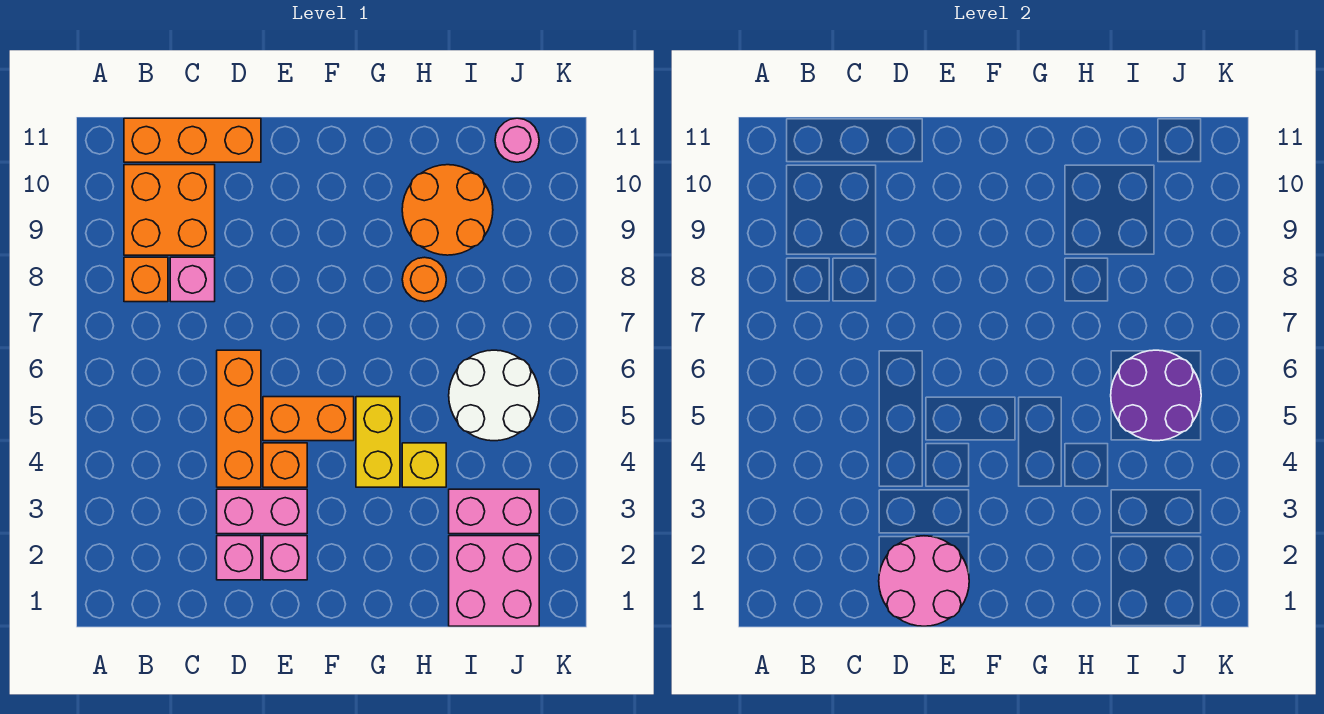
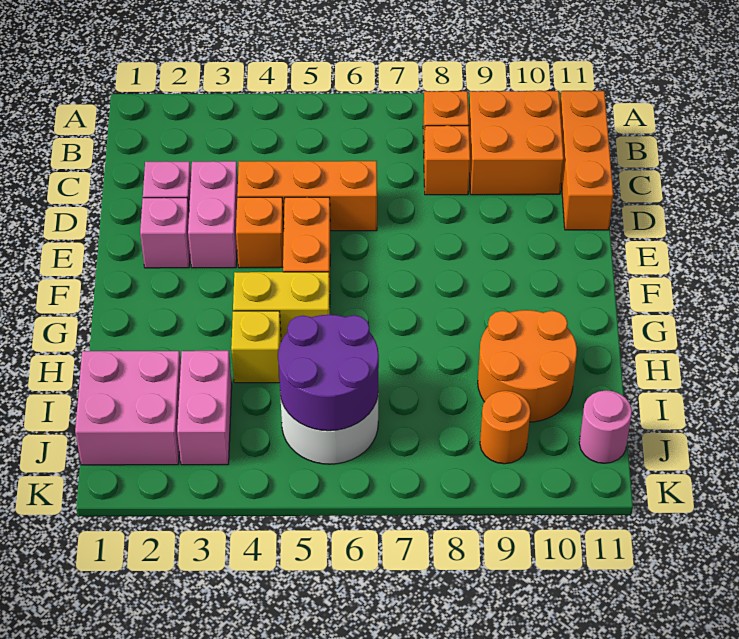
pink 1x1 brick [170,257,215,302] -> orange 1x1 brick [424,125,470,195]
pink 2x2 round brick [879,536,969,626] -> none
orange 1x1 round brick [402,257,446,302] -> orange 1x1 round brick moved to [480,391,530,464]

